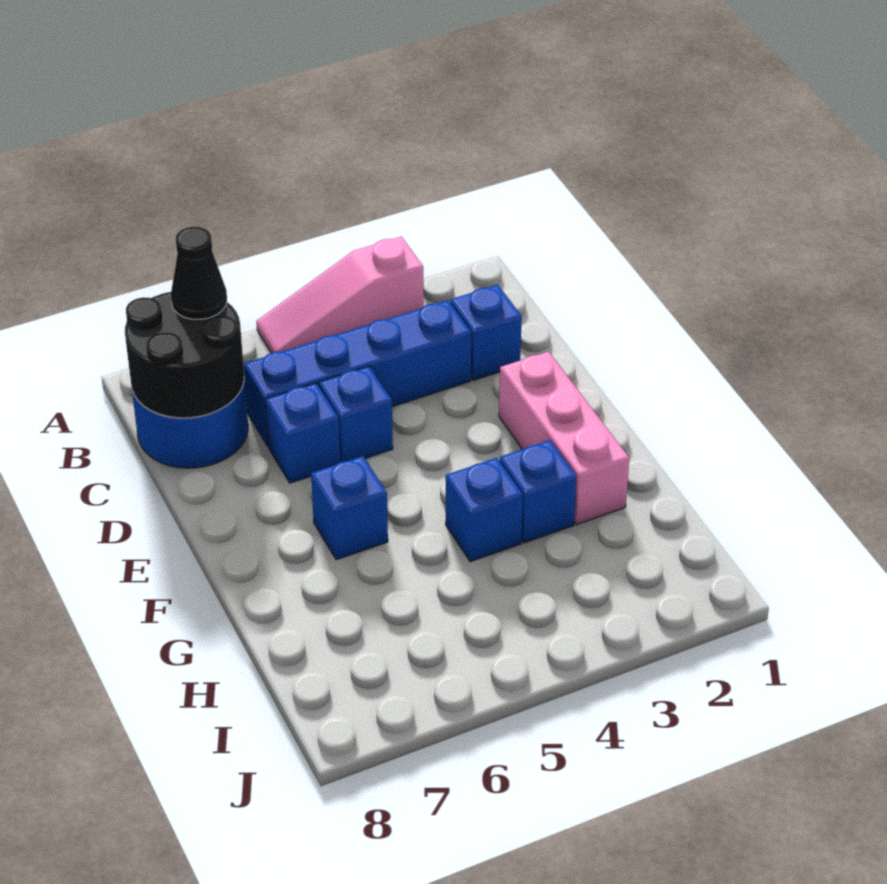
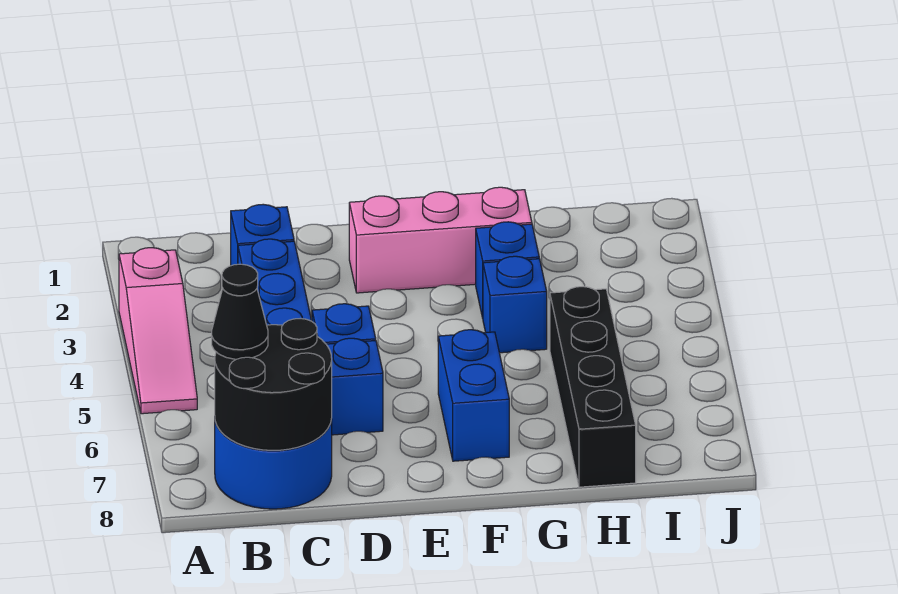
blue 1x1 brick [311,456,388,560] -> blue 1x2 brick [438,330,509,461]
none -> black 1x4 brick [550,287,636,487]

